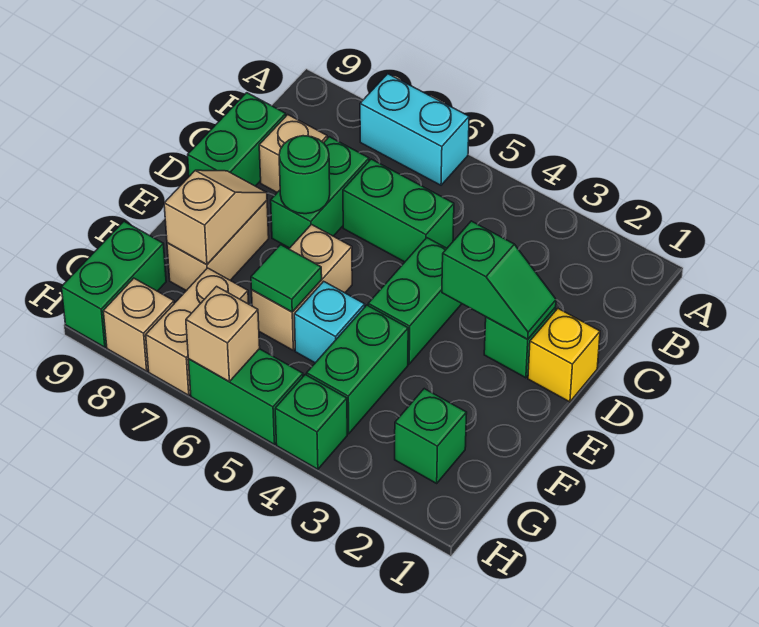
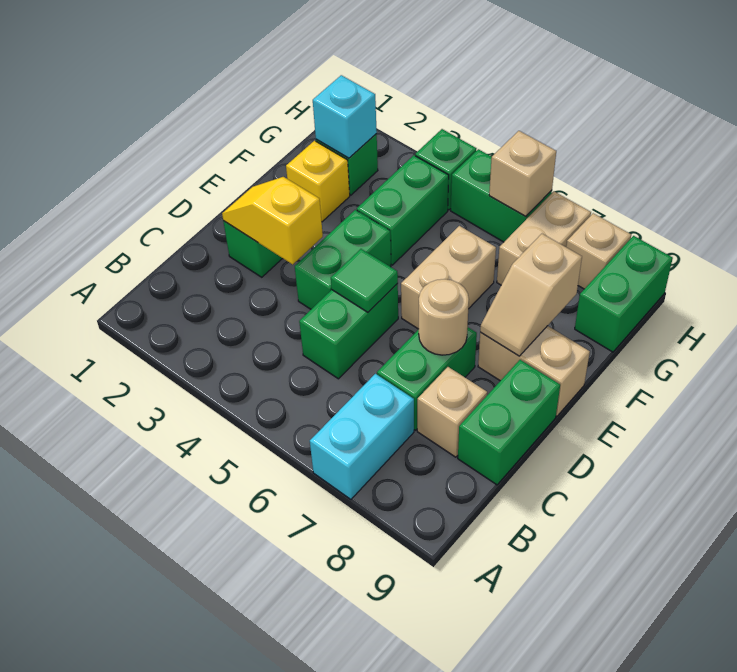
cyan 1x2 brick [360,74,469,185] -> cyan 1x2 brick turned to [310,374,414,499]
green 1x2 brick [343,159,454,262] -> green 1x2 brick turned to [299,284,398,379]
yellow 1x1 brick [528,309,600,402] -> yellow 1x1 brick moved to [286,141,350,222]
green 1x2 slope [442,221,556,339] -> yellow 1x2 slope [222,177,323,264]
green 1x1 round brick [279,136,330,214] -> tan 1x1 round brick [419,279,469,355]
tan 1x2 brick [167,201,269,291] -> tan 1x2 brick turned to [478,326,590,416]
cyan 1x1 brick [294,281,365,363] -> cyan 1x1 brick moved to [313,75,377,158]
green 1x1 tile [251,245,322,312] -> green 1x1 tile moved to [331,249,398,312]

